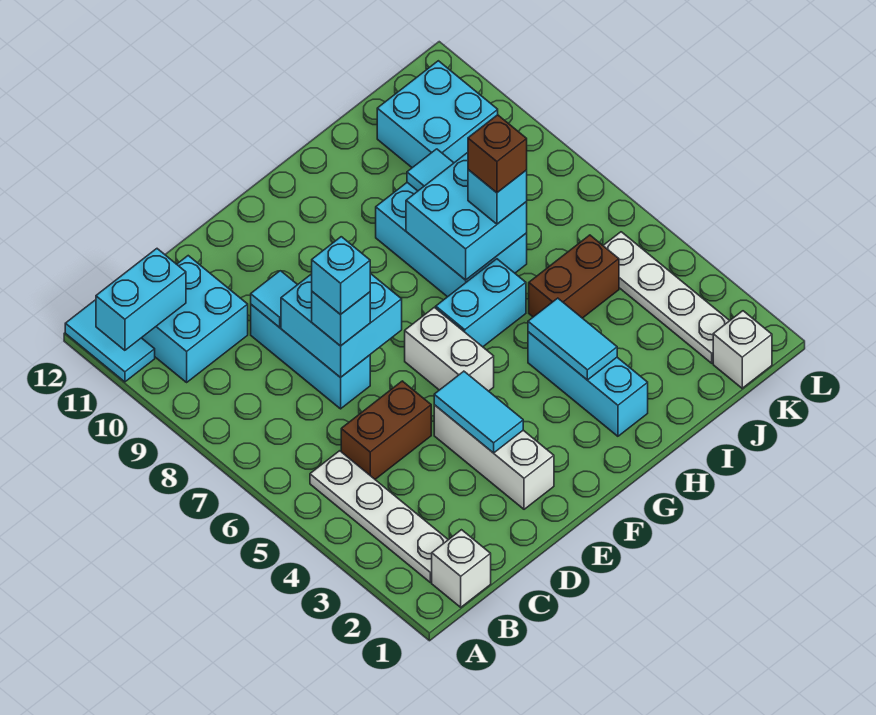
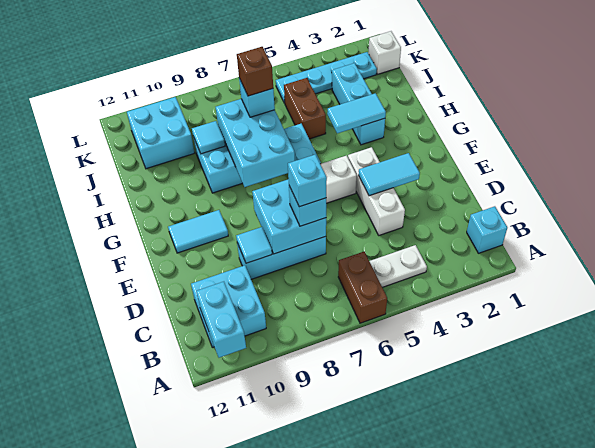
cyan 1x2 tile [65,300,155,382] -> cyan 1x2 tile moved to [168,210,228,253]
white 1x1 brick [432,530,491,607] -> cyan 1x1 brick [467,206,507,253]
white 1x4 plate [310,451,448,582] -> white 1x2 plate [369,245,427,287]
brown 1x2 brick [341,381,431,479] -> brown 1x2 brick moved to [338,252,387,323]
white 1x3 brick [434,405,554,509] -> white 1x3 brick turned to [348,147,405,235]
cyan 1x3 brick [528,332,648,436] -> cyan 1x3 brick turned to [332,63,385,145]
cyan 2x2 brick [406,153,527,280] -> cyan 2x3 brick [216,99,295,187]
white 1x4 plate [603,232,730,363] -> cyan 1x4 plate [276,52,377,103]

